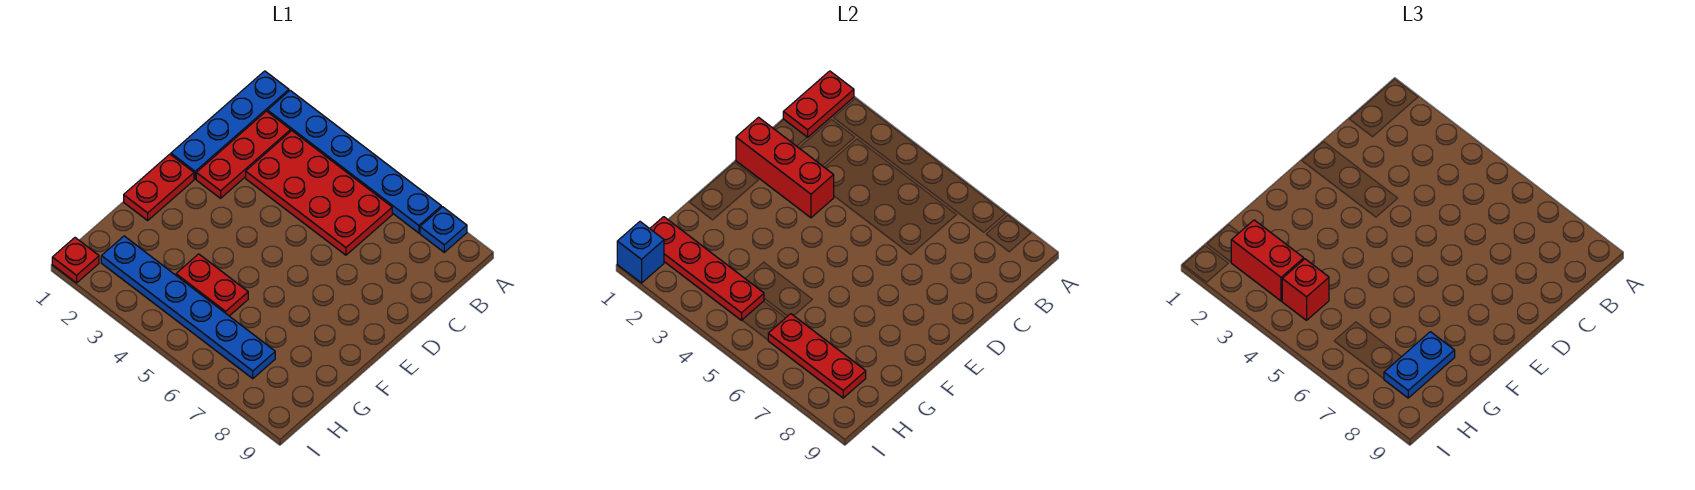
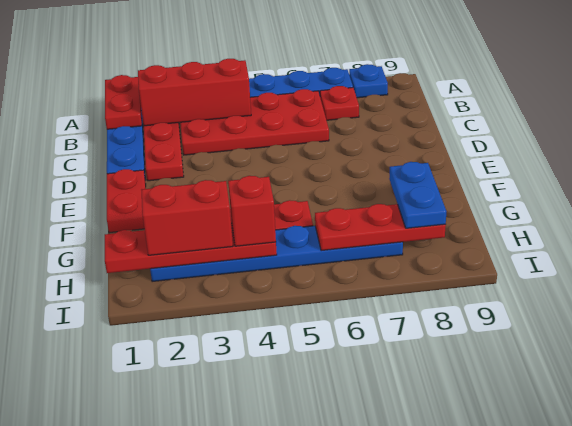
red 1x3 brick [736,117,834,218] -> red 1x3 brick moved to [138,59,251,126]
red 1x1 plate [52,238,99,283] -> red 1x1 plate moved to [320,86,359,120]
blue 1x1 brick [617,222,664,283] -> none

